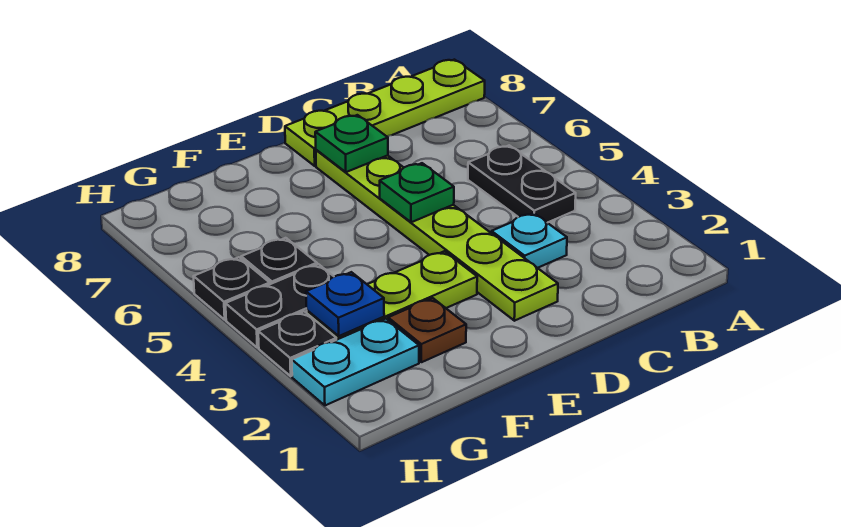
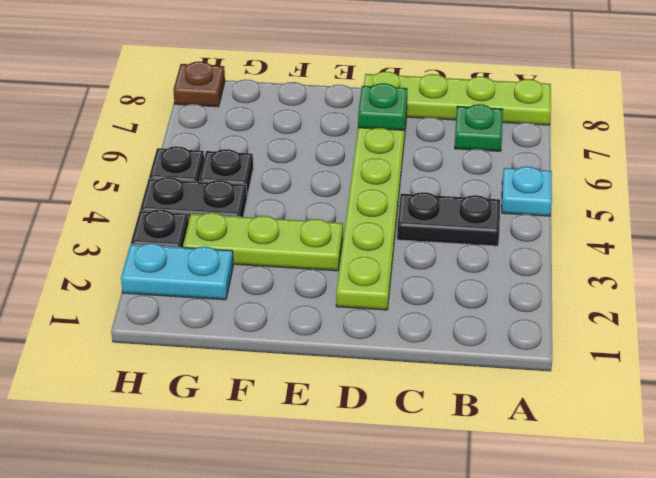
black 1x2 plate [468,145,576,223] -> black 1x2 plate turned to [397,192,500,246]
cyan 1x1 plate [492,213,567,268] -> cyan 1x1 plate moved to [502,167,552,216]
green 1x1 plate [380,163,454,222] -> green 1x1 plate moved to [455,104,503,151]
brown 1x1 plate [388,298,466,362] -> brown 1x1 plate moved to [173,62,225,107]
blue 1x1 plate [306,272,384,336] -> none

